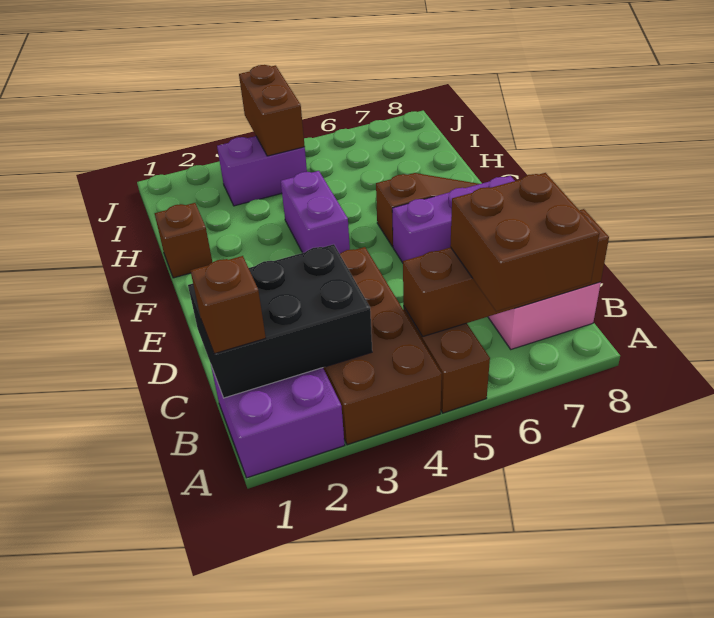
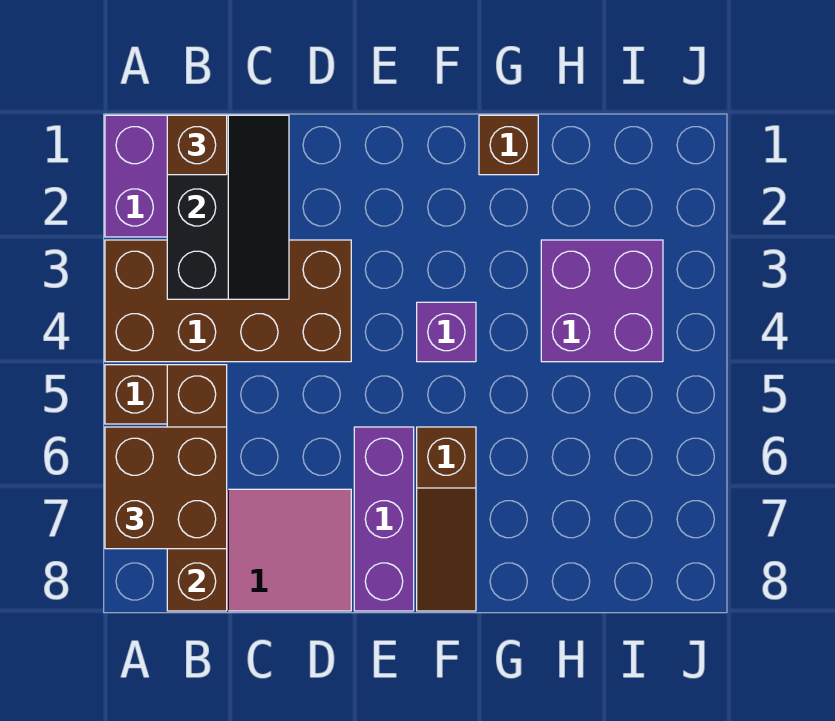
black 2x3 brick [188,244,372,398] -> black 2x3 slope [167,115,289,299]
purple 1x2 brick [281,171,350,254] -> purple 1x1 brick [417,302,476,362]
purple 1x2 brick [217,136,307,206] -> purple 2x2 brick [541,240,663,362]
brown 1x2 brick [239,65,305,156] -> none

